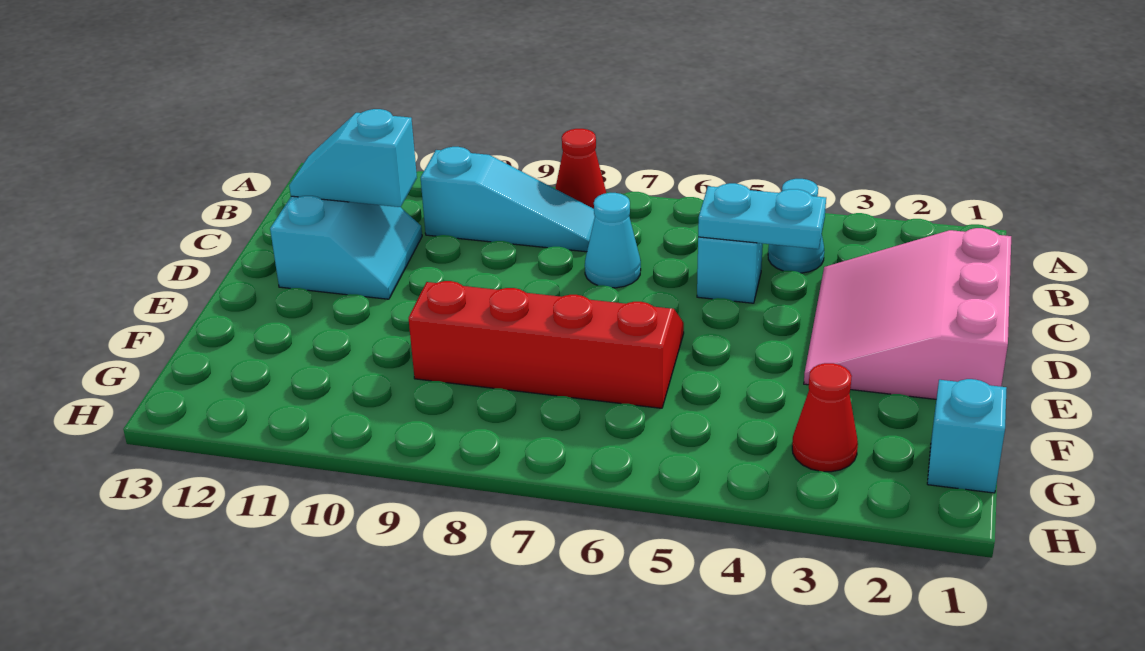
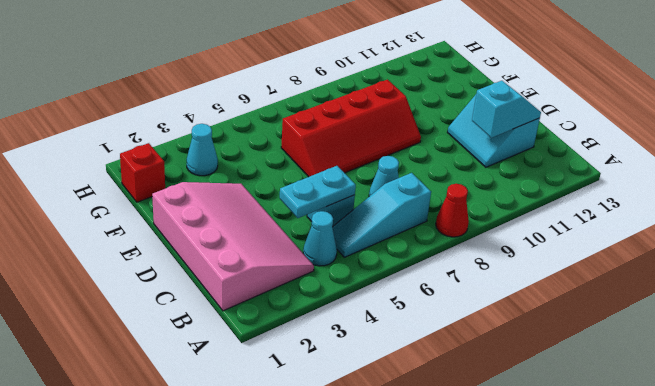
cyan 1x3 slope [421,147,595,252] -> cyan 1x3 slope moved to [332,173,431,257]
pink 3x3 slope [804,228,1011,399] -> pink 3x4 slope [152,182,314,311]
cyan 1x1 brick [927,379,1007,493] -> red 1x1 brick [120,143,165,202]
red 1x1 cone [792,363,858,472] -> cyan 1x1 cone [187,124,218,176]

